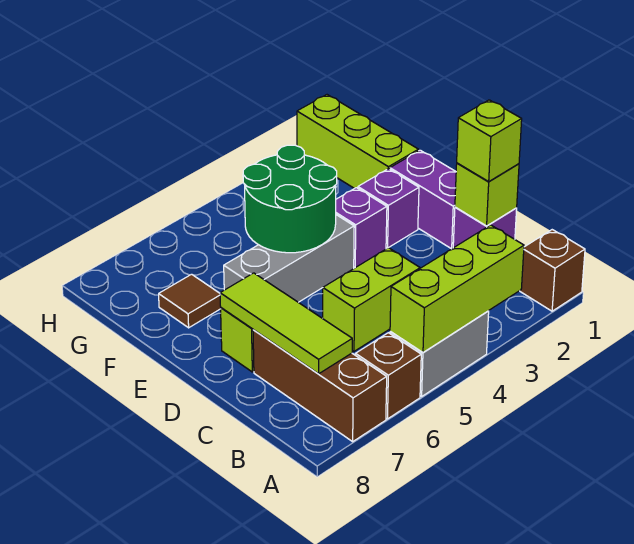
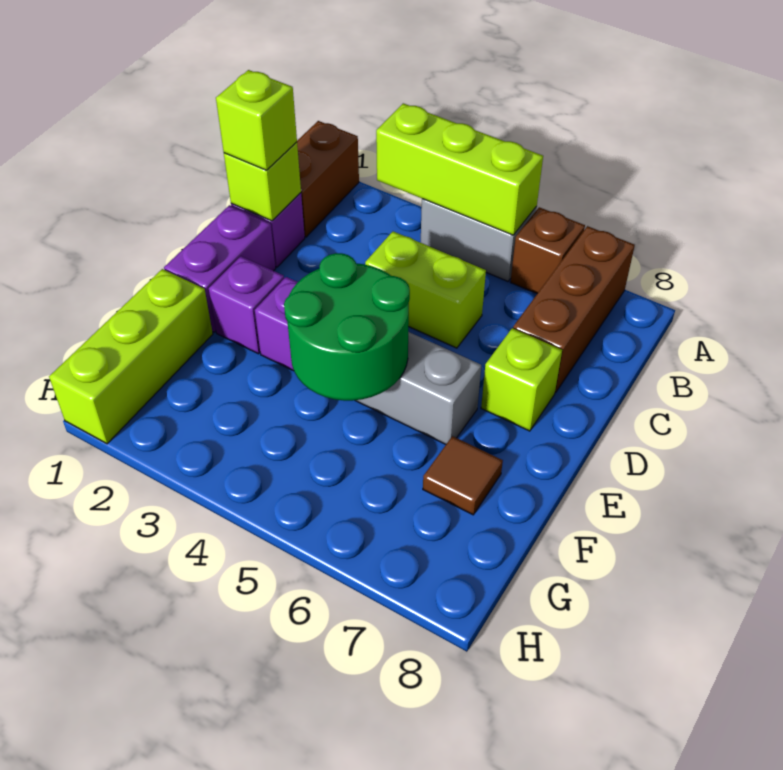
brown 1x1 brick [520,230,585,311] -> brown 1x2 brick [297,121,359,237]
lime 1x3 tile [220,273,352,374] -> none

